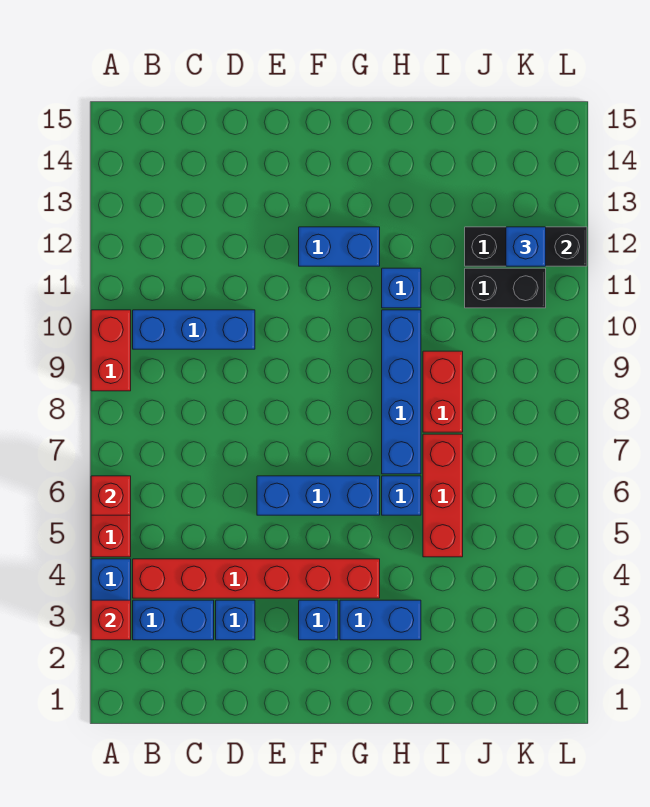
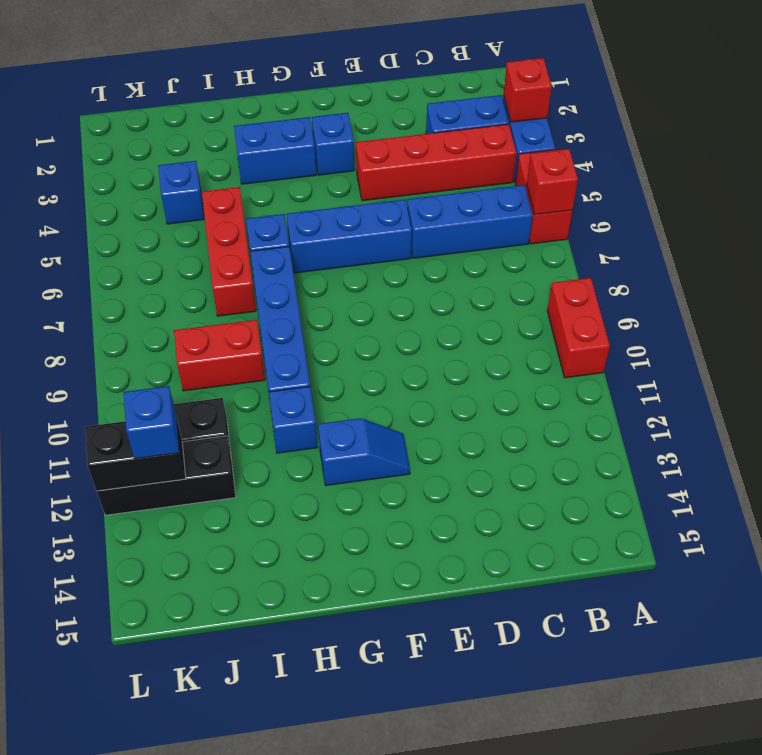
red 1x6 brick [133,559,380,598] -> red 1x4 brick [356,124,516,201]
blue 1x3 brick [133,310,255,349] -> blue 1x3 brick moved to [407,185,533,258]
blue 1x1 brick [216,600,255,640] -> blue 1x1 brick moved to [158,161,204,224]
blue 1x2 brick [299,227,380,266] -> blue 1x2 slope [318,418,410,485]
red 1x2 brick [423,351,463,432] -> red 1x2 brick turned to [174,320,265,391]

